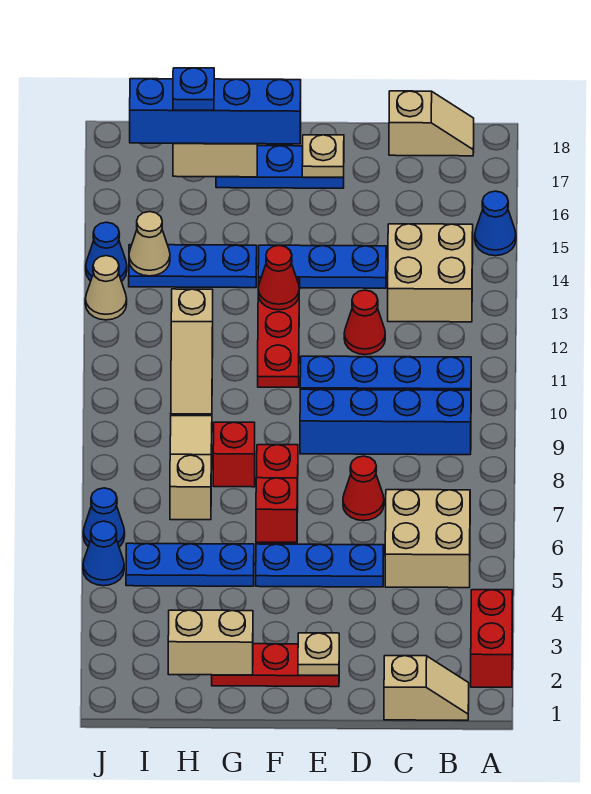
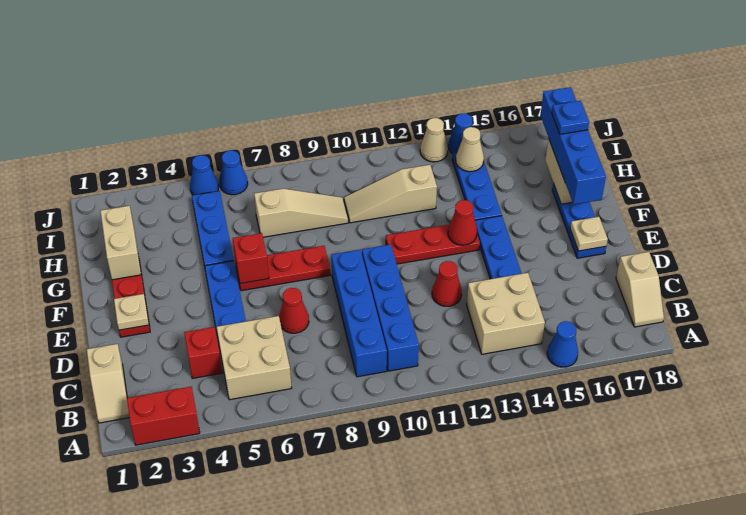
red 1x1 brick [213,422,255,487] -> red 1x1 brick moved to [184,327,222,379]

